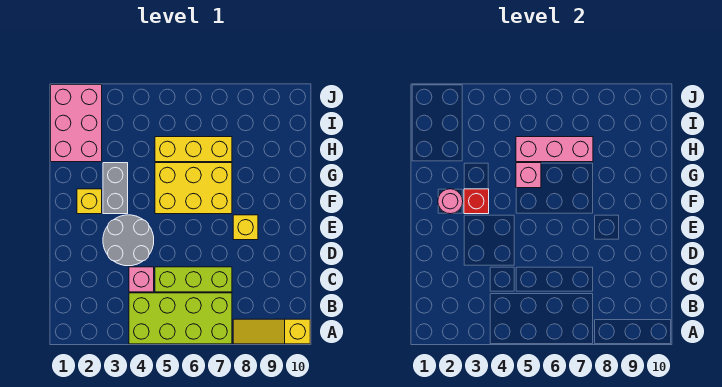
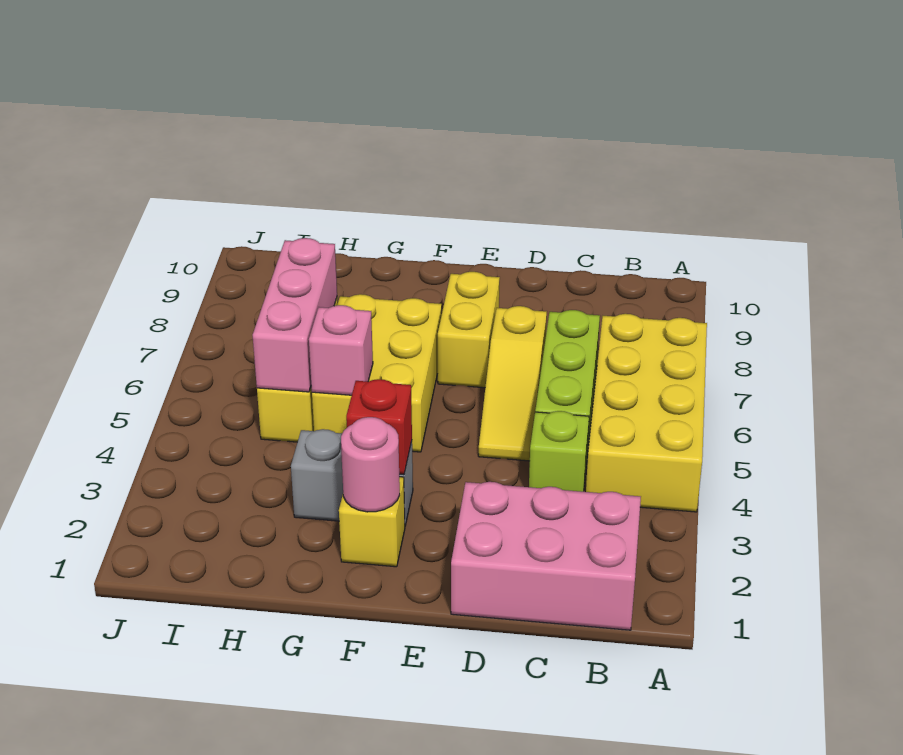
lime 2x4 brick [129,293,232,344] -> yellow 2x4 brick [586,314,707,512]
yellow 1x3 slope [233,319,310,344] -> yellow 1x3 slope moved to [478,306,547,461]
pink 1x1 brick [129,267,154,292] -> lime 1x1 brick [529,411,589,492]
grey 2x2 round brick [103,215,154,266] -> none
yellow 1x1 brick [233,215,258,240] -> yellow 1x2 brick [438,272,500,388]
pink 2x3 brick [51,85,102,162] -> pink 2x3 brick moved to [451,482,641,630]

